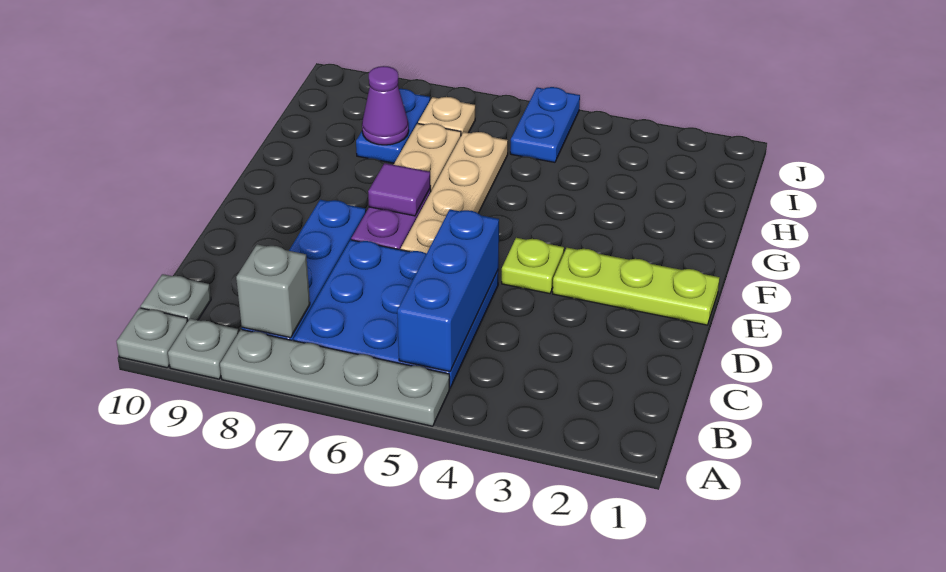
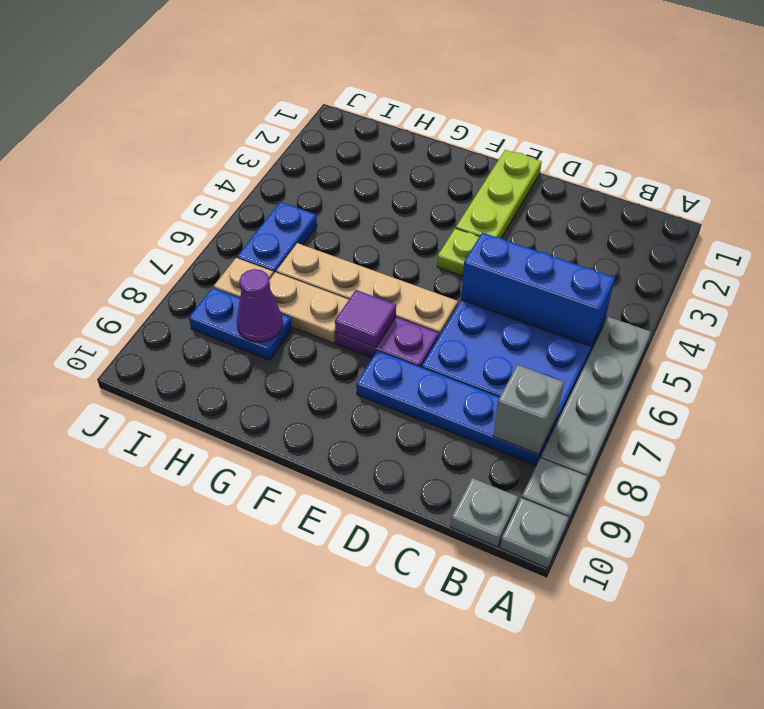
blue 1x2 plate [510,87,580,162] -> blue 1x2 plate turned to [237,202,317,274]

